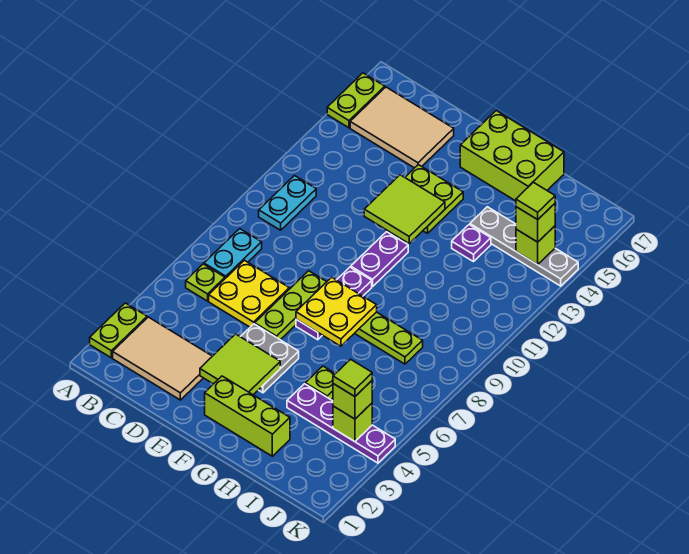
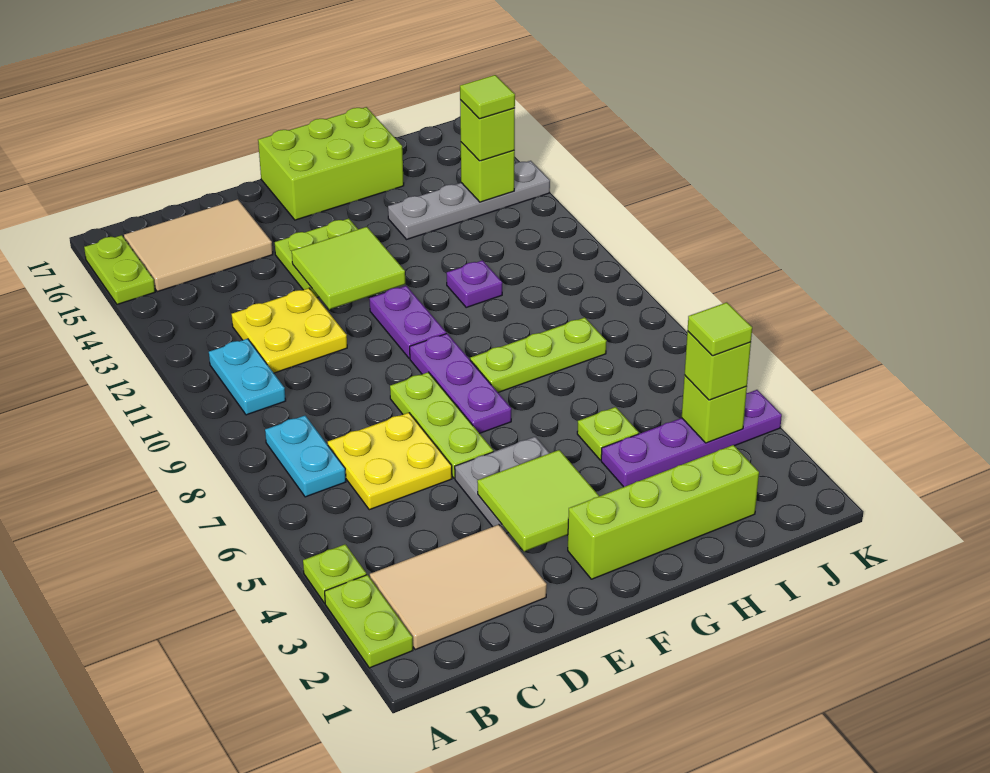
lime 1x1 plate [186,264,225,301] -> lime 1x1 plate moved to [303,544,367,603]
lime 1x3 brick [205,376,290,456] -> lime 1x4 brick [568,445,759,579]
yellow 2x2 plate [296,277,377,346] -> yellow 2x2 plate moved to [232,288,347,373]
purple 1x1 plate [452,225,491,262] -> purple 1x1 plate moved to [447,260,502,307]

